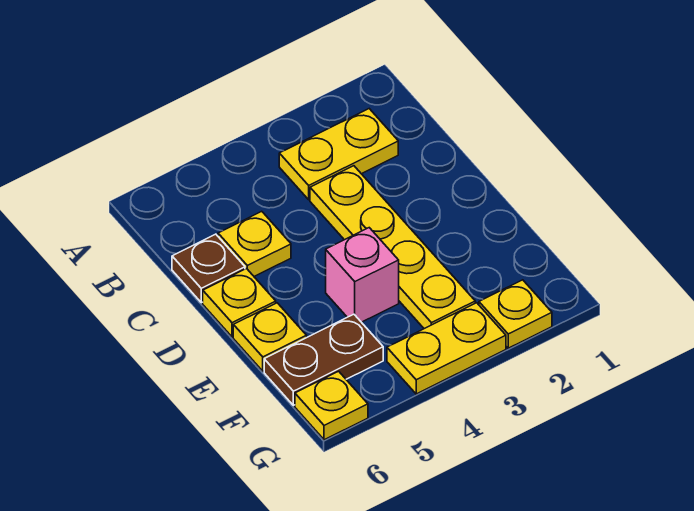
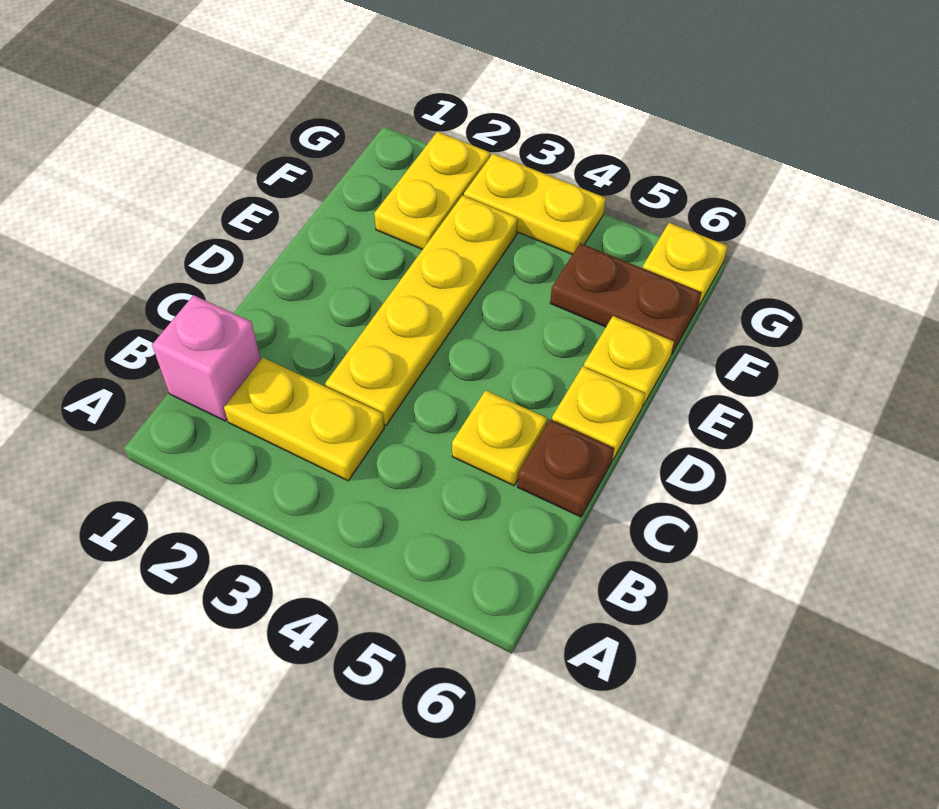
pink 1x1 brick [326,228,399,322] -> pink 1x1 brick moved to [152,295,261,421]
yellow 1x1 plate [479,280,552,348] -> yellow 1x2 plate [374,132,490,250]

